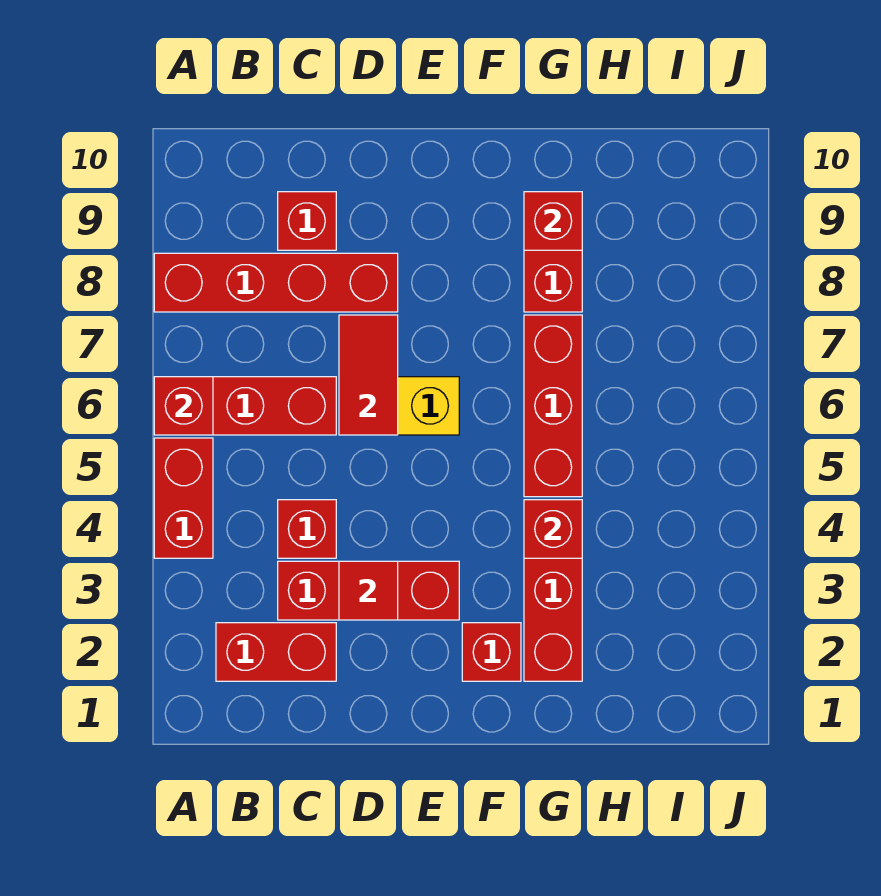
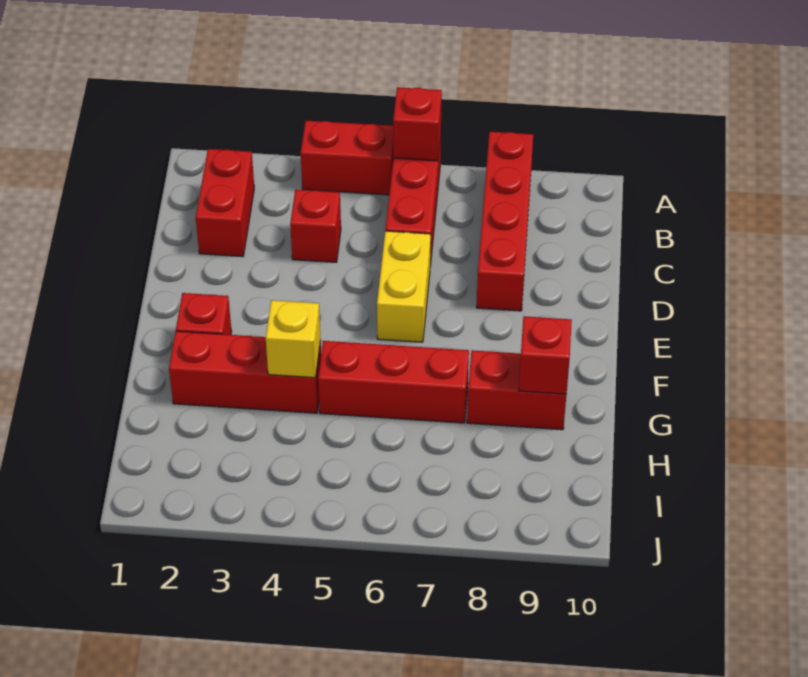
red 1x3 brick [278,561,459,620] -> none
red 1x1 brick [278,192,336,250] -> none
red 1x1 tile [339,561,398,620] -> none
red 1x2 tile [339,315,398,435] -> none
red 1x1 brick [524,500,582,558] -> yellow 1x1 brick [266,300,321,378]

